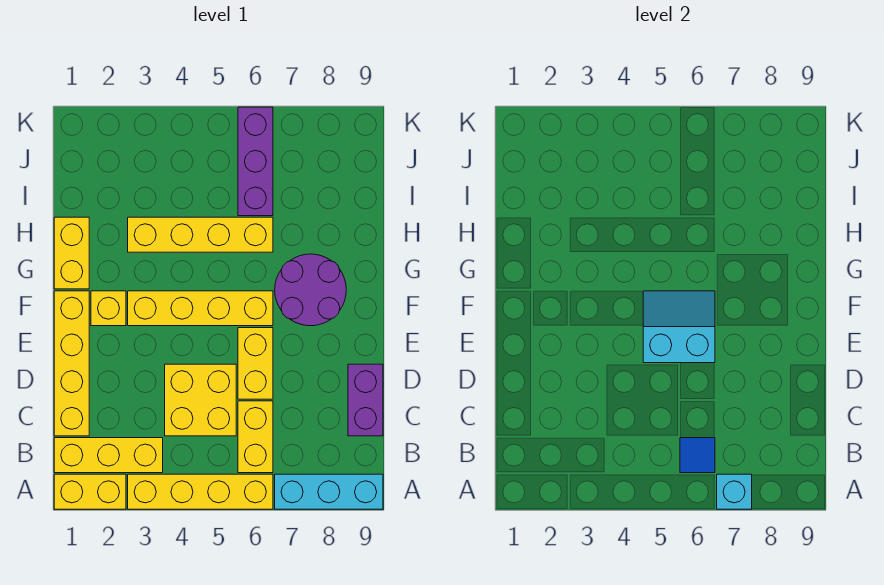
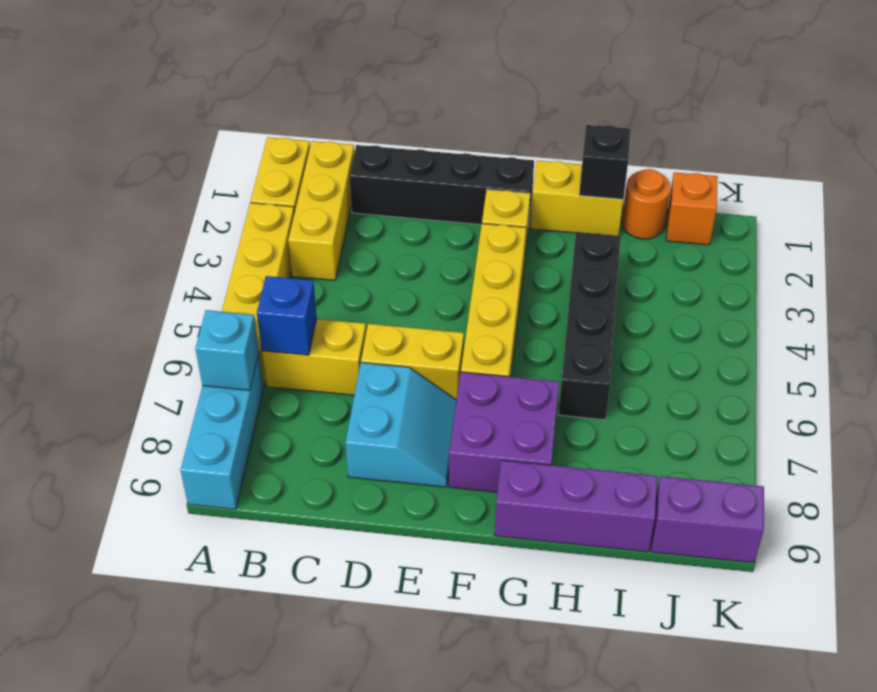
blue 1x1 tile [680,438,715,473] -> blue 1x1 brick [257,276,317,355]
yellow 1x4 brick [54,291,89,436] -> black 1x4 brick [350,145,534,227]
yellow 2x2 brick [165,364,236,436] -> none
purple 1x2 brick [348,364,383,436] -> purple 1x2 brick moved to [651,476,764,563]
cyan 2x2 slope [643,291,715,363] -> cyan 2x2 slope moved to [346,363,457,487]
purple 2x2 round brick [275,254,346,326] -> purple 2x2 brick [449,372,559,492]
none -> black 1x1 brick [579,125,631,199]
yellow 1x4 brick [128,217,273,252] -> black 1x4 brick [558,232,621,420]
none -> orange 1x1 round brick [622,169,671,239]
purple 1x3 brick [238,107,273,216] -> purple 1x3 brick moved to [495,460,657,552]
none -> orange 1x1 brick [666,172,718,245]

